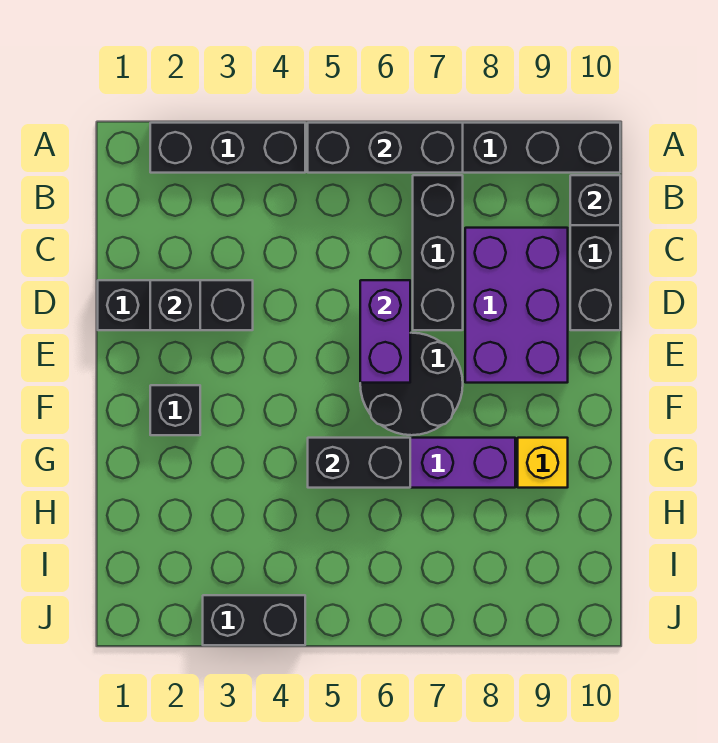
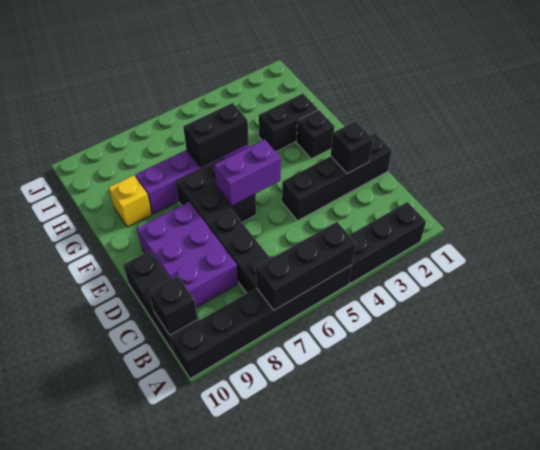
black 1x3 brick [98,280,253,330] -> black 1x4 brick [282,133,392,221]
purple 1x2 brick [360,280,410,383] -> purple 1x2 brick turned to [214,140,281,206]
black 2x2 round brick [360,333,463,435] -> black 2x2 brick [176,157,256,223]
black 1x2 brick [203,595,305,645] -> black 1x2 brick moved to [259,93,318,152]

